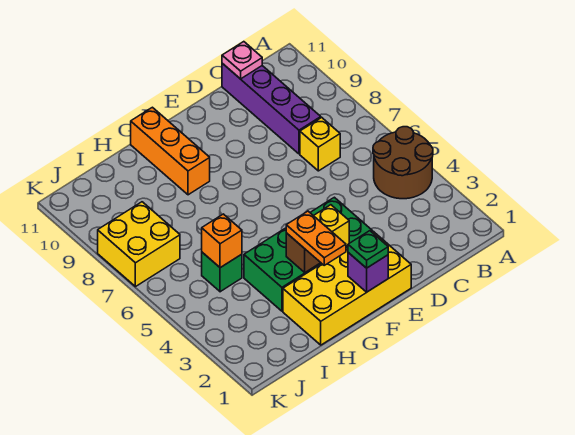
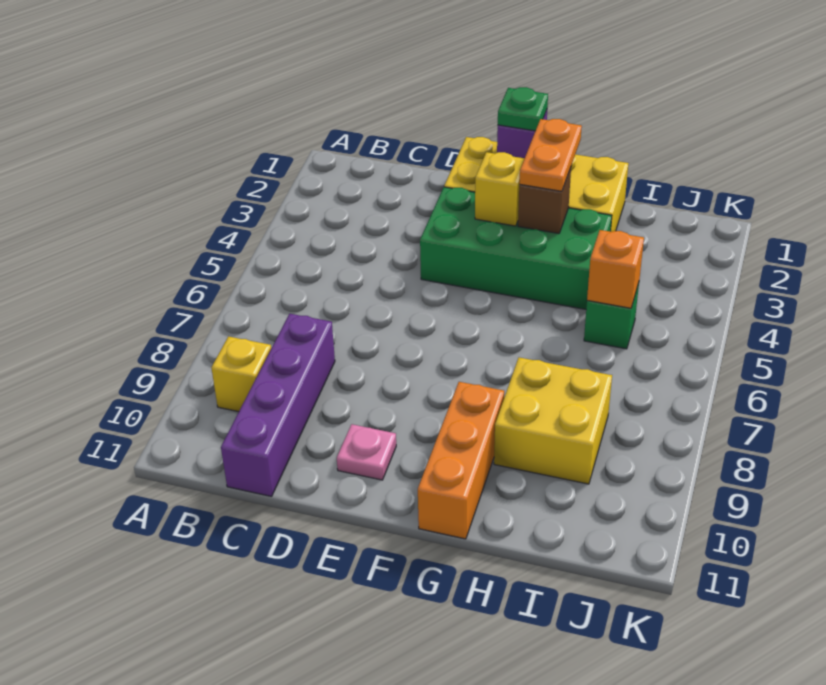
brown 2x2 round brick [373,127,433,199] -> none
yellow 1x1 brick [300,117,340,171] -> yellow 1x1 brick moved to [211,336,271,412]
pink 1x1 plate [222,42,262,79] -> pink 1x1 plate moved to [337,424,396,480]
yellow 2x2 brick [98,202,180,287] -> yellow 2x2 brick moved to [494,357,612,484]

